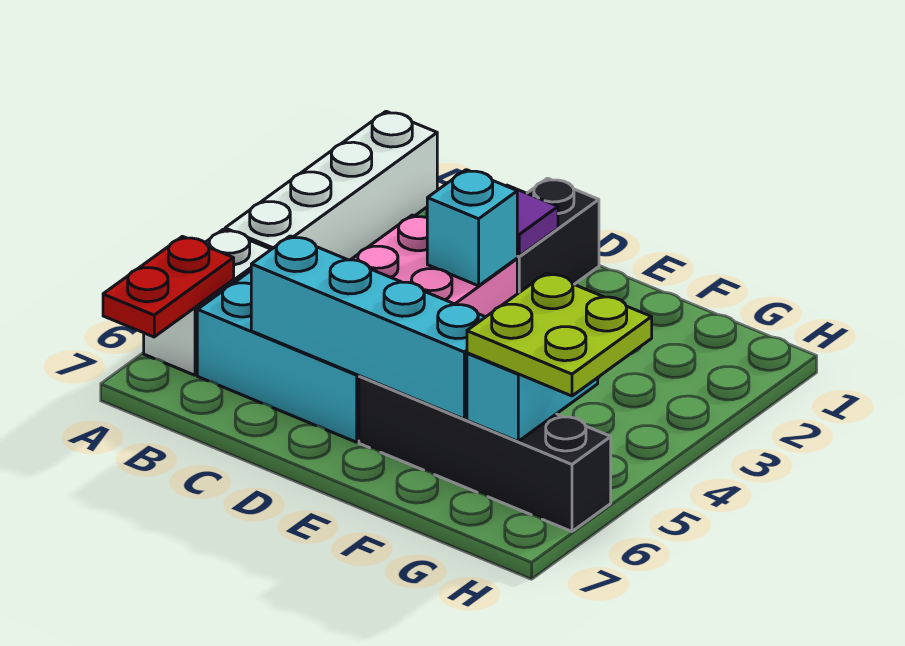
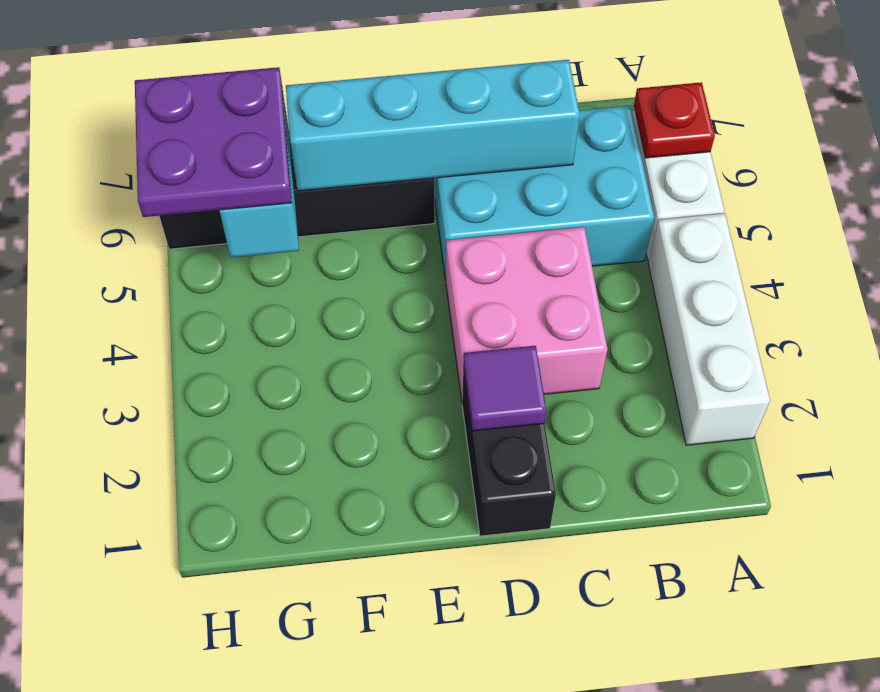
white 1x4 brick [225,111,437,260] -> white 1x3 brick [648,213,770,445]
red 1x2 plate [103,236,234,337] -> red 1x1 plate [634,82,715,158]
cyan 1x1 brick [427,170,517,286] -> none
lime 2x2 plate [467,273,652,396] -> purple 2x2 plate [135,67,292,217]

